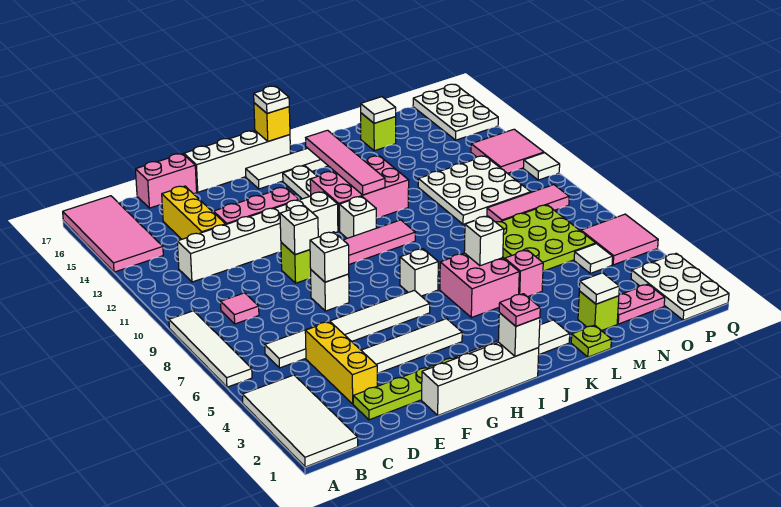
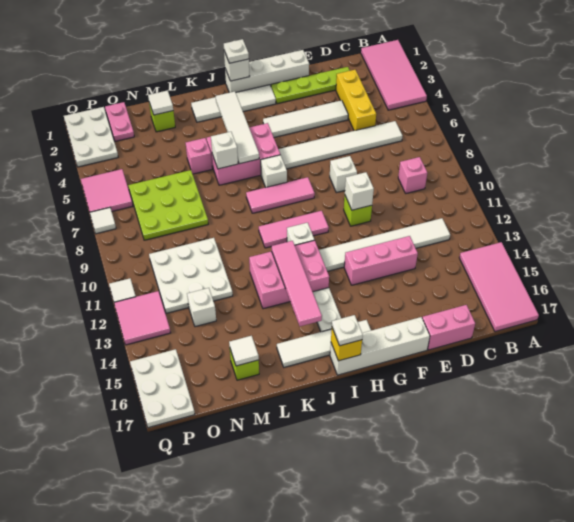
white 2x4 tile [242,375,358,467] -> pink 2x4 tile [361,40,427,110]
white 1x4 tile [169,311,252,387] -> white 1x4 tile moved to [216,91,259,164]
pink 1x1 tile [221,293,259,324] -> pink 1x1 brick [398,157,427,193]
white 1x6 brick [177,192,338,282] -> white 1x6 tile [319,218,450,271]
yellow 1x3 brick [162,186,226,239] -> none
white 1x1 brick [310,232,349,282] -> white 1x1 brick moved to [187,288,216,327]
pink 1x1 plate [499,294,540,326] -> white 1x1 plate [224,39,249,63]
pink 2x2 brick [440,253,519,318] -> pink 2x3 brick [207,123,280,185]
lime 1x1 plate [571,325,611,357] -> none
pink 1x2 plate [617,284,665,324] -> pink 1x2 plate turned to [105,102,134,141]
pink 1x3 tile [487,185,569,222] -> pink 1x3 tile moved to [246,177,315,213]
white 1x1 tile [574,244,613,273] -> white 1x1 tile moved to [90,208,116,234]

